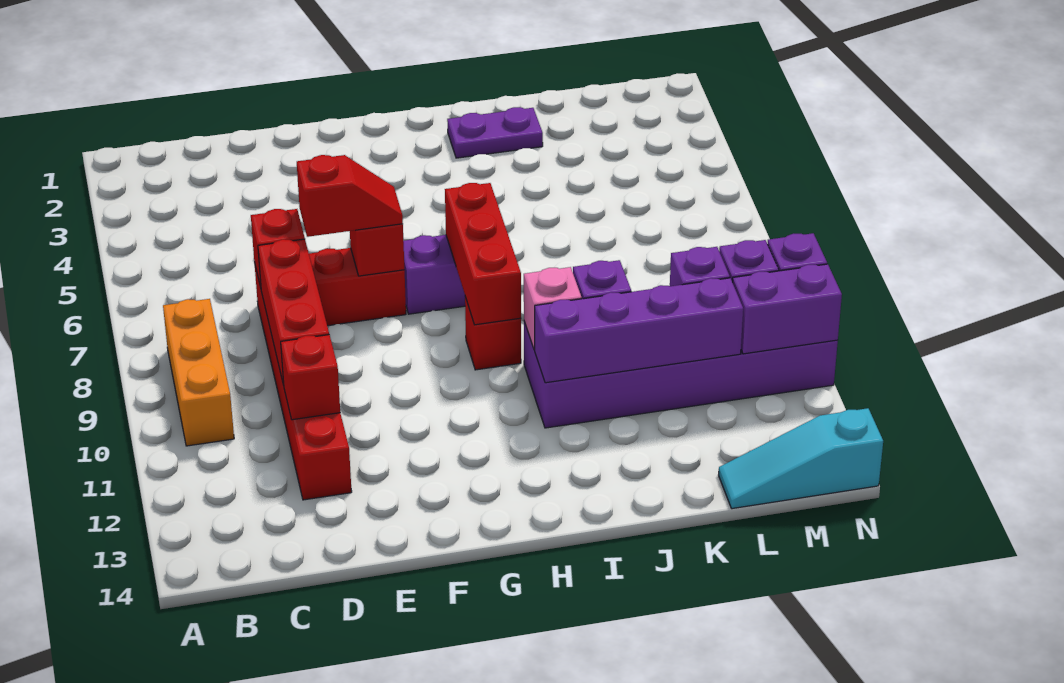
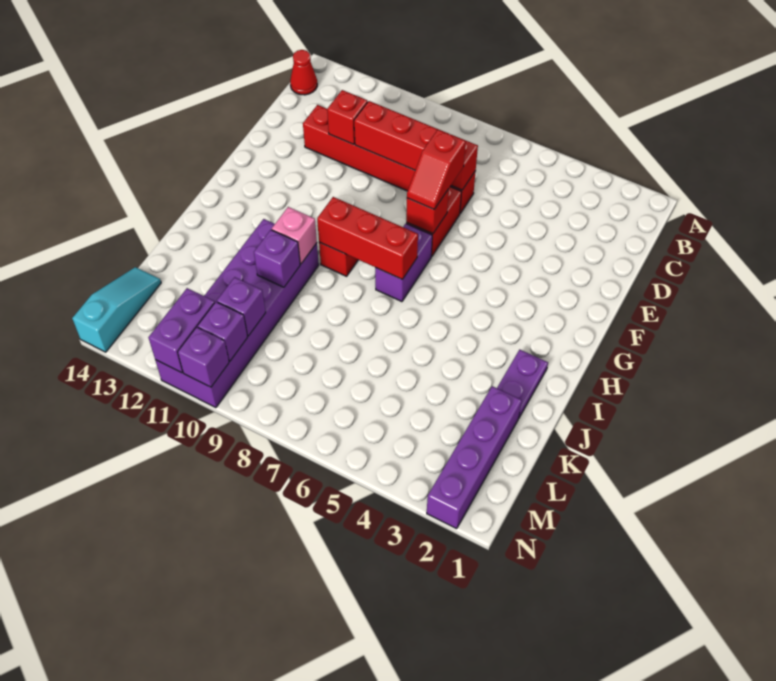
orange 1x3 brick [163,299,234,446] -> none
none -> red 1x1 cone [290,50,317,95]
purple 1x4 brick [535,278,743,383] -> purple 1x4 brick moved to [427,386,522,529]

